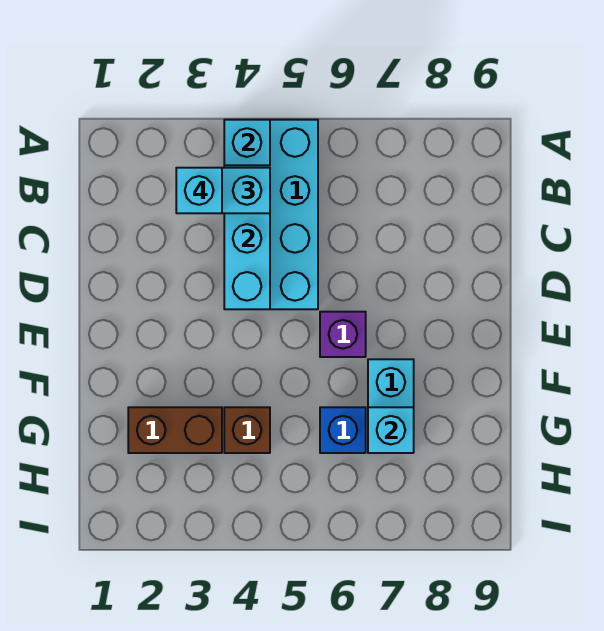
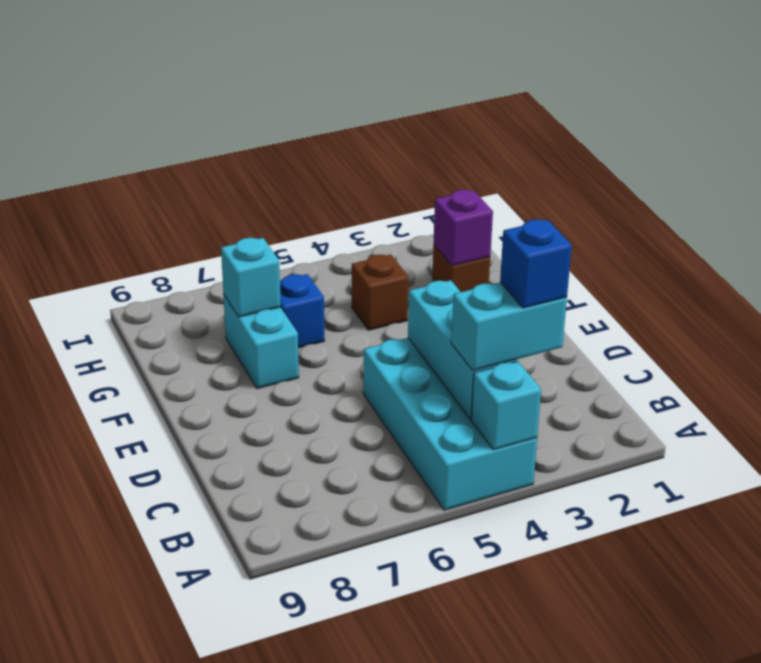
cyan 1x1 brick [176,168,222,213] -> blue 1x1 brick [500,220,572,308]
purple 1x1 brick [320,312,366,357] -> purple 1x1 brick moved to [434,190,493,266]
brown 1x2 brick [128,407,222,453] -> brown 1x1 brick [432,245,490,292]

